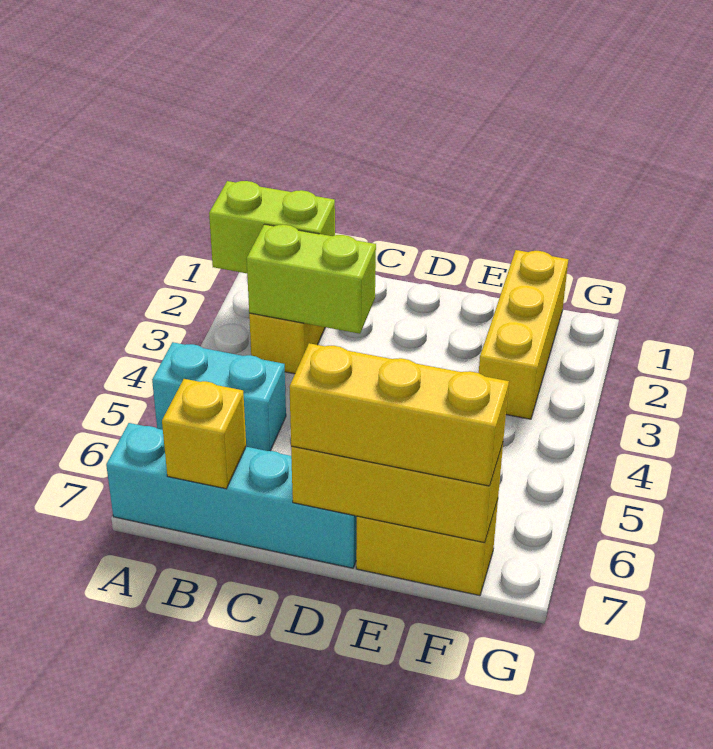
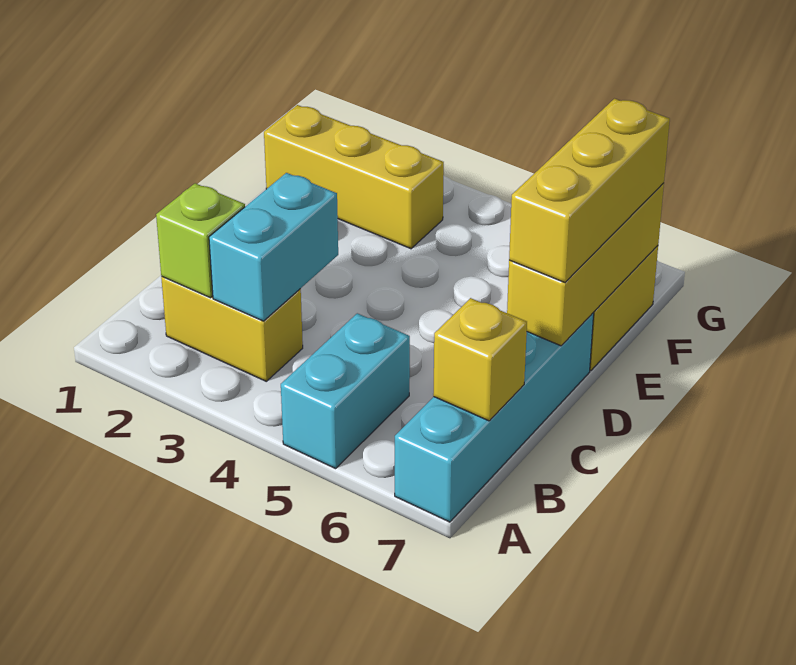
lime 1x2 brick [209,181,335,273] -> lime 1x1 brick [156,183,245,298]
lime 1x2 brick [247,224,376,334] -> cyan 1x2 brick [209,173,338,321]

